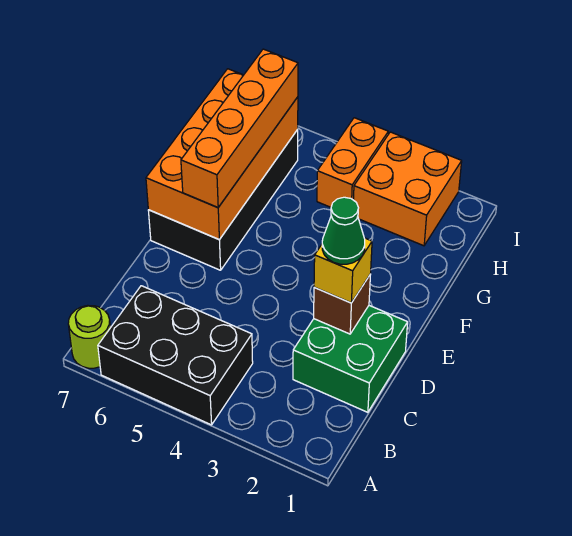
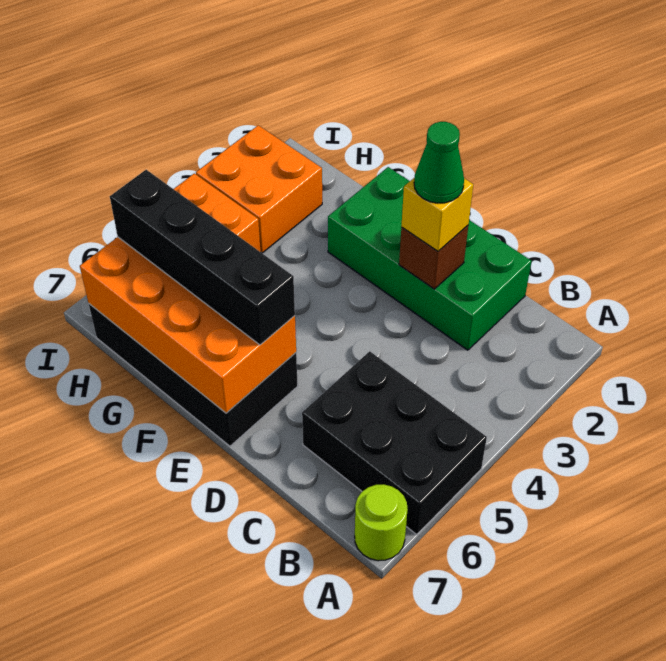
black 2x3 brick [98,286,253,425] -> black 2x3 brick turned to [302,351,487,535]
green 2x2 brick [293,306,408,412] -> green 2x4 brick [328,167,532,350]
orange 1x4 brick [181,49,298,208] -> black 1x4 brick [110,170,295,345]

